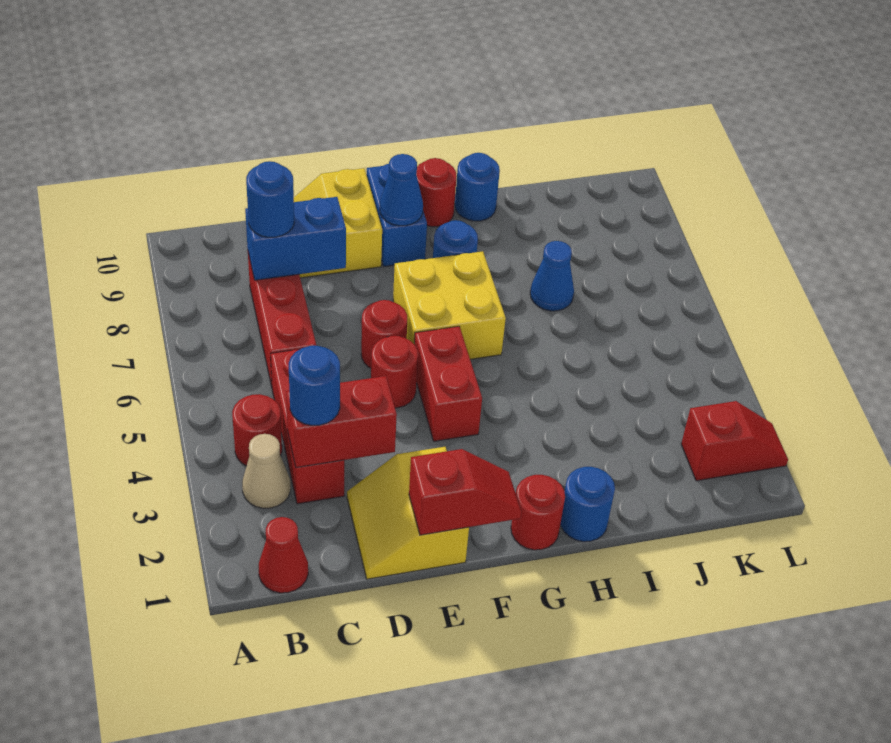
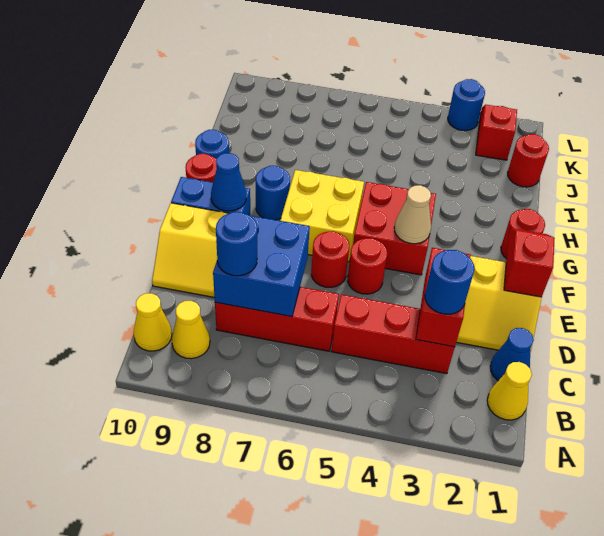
red 1x1 cone [259,517,308,593] -> yellow 1x1 cone [487,362,532,420]
tan 1x1 cone [242,434,290,508] -> tan 1x1 cone moved to [394,185,431,244]
red 1x1 round brick [232,394,282,466] -> red 1x1 round brick moved to [508,134,549,187]
none -> yellow 1x1 cone [172,301,210,359]
none -> yellow 1x1 cone [133,293,172,351]
blue 1x2 brick [245,197,346,280] -> blue 2x2 brick [213,215,310,317]
red 1x2 brick [414,326,482,441] -> red 2x2 brick [353,182,436,275]
blue 1x1 round brick [560,467,615,542] -> blue 1x1 round brick moved to [448,79,485,131]
blue 1x1 cone [530,241,574,311] -> blue 1x1 cone moved to [490,328,534,381]

